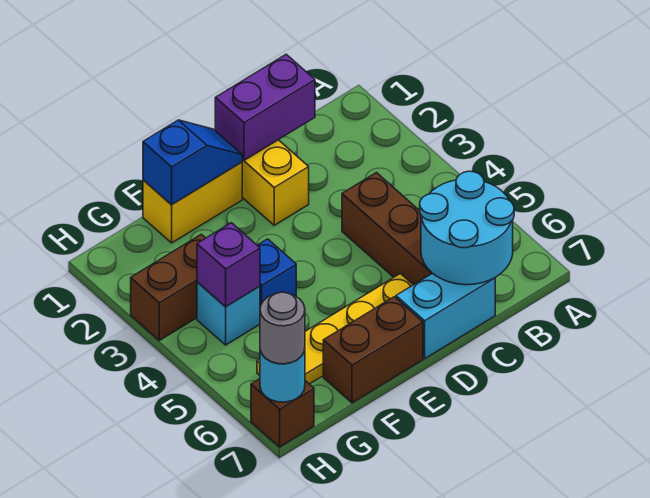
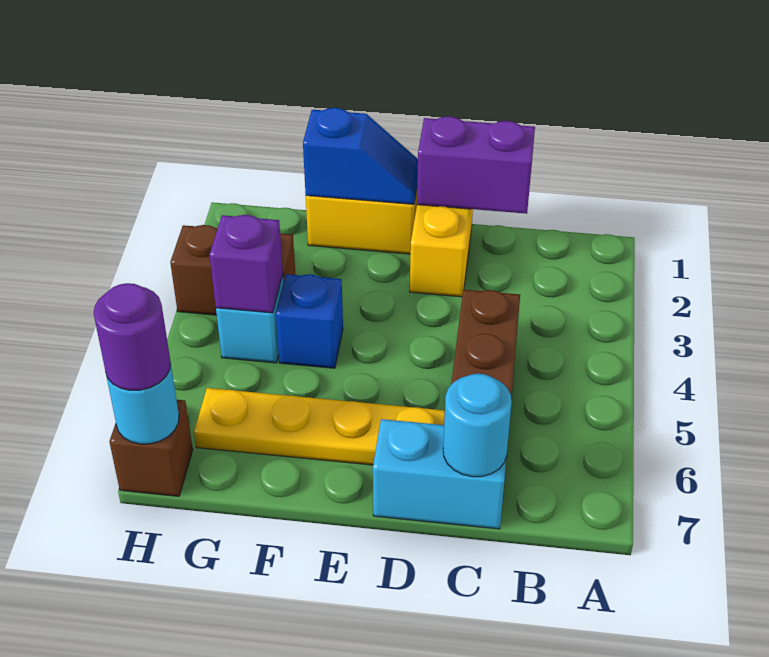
cyan 2x2 round brick [420,171,514,285] -> cyan 1x1 round brick [443,374,512,477]
brown 1x2 brick [323,297,423,403] -> none
grey 1x1 round brick [260,292,305,364] -> purple 1x1 round brick [94,283,171,390]

